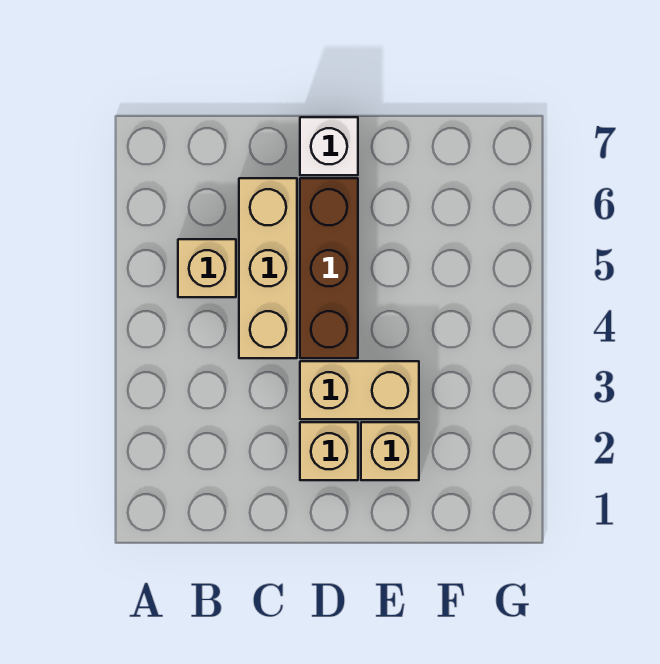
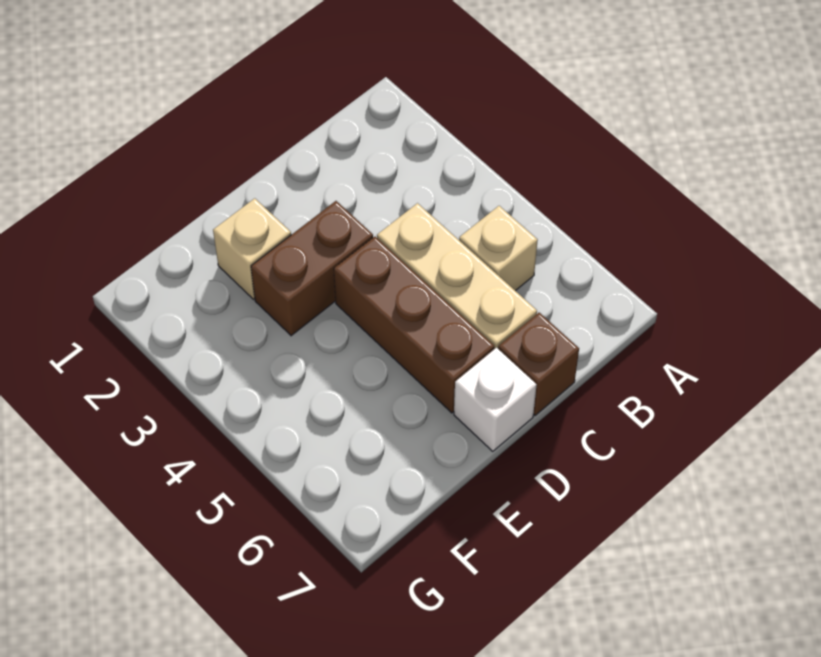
none -> brown 1x1 brick [498,313,579,415]
tan 1x1 brick [300,422,358,480] -> none
tan 1x2 brick [300,361,419,419] -> brown 1x2 brick [251,201,373,336]

